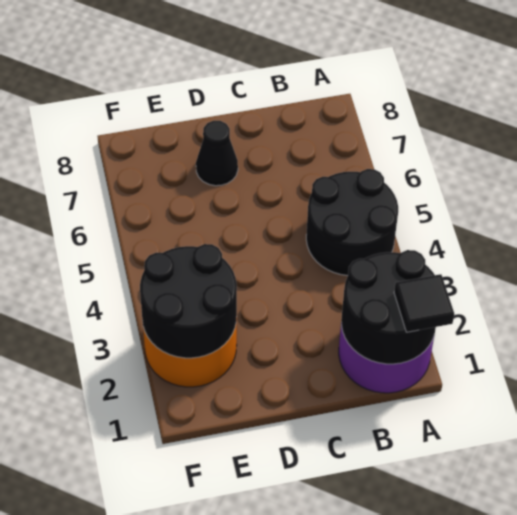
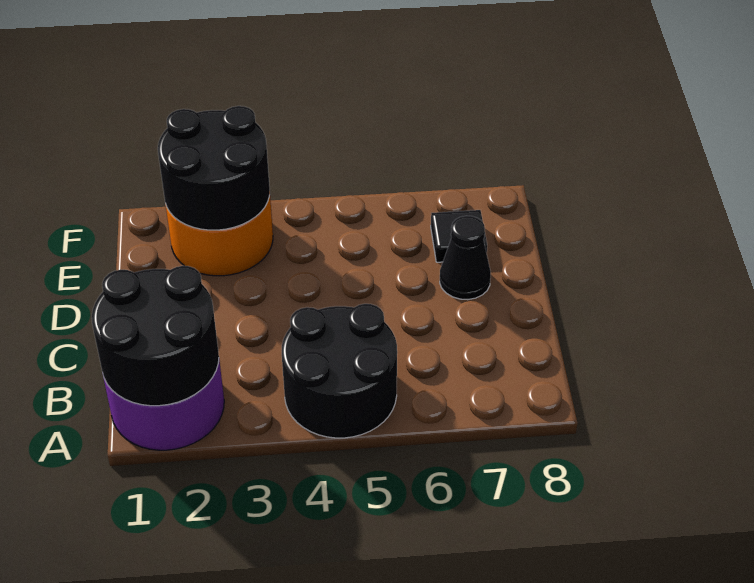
black 1x1 tile [394,274,454,332] -> black 1x1 tile moved to [431,210,487,262]

